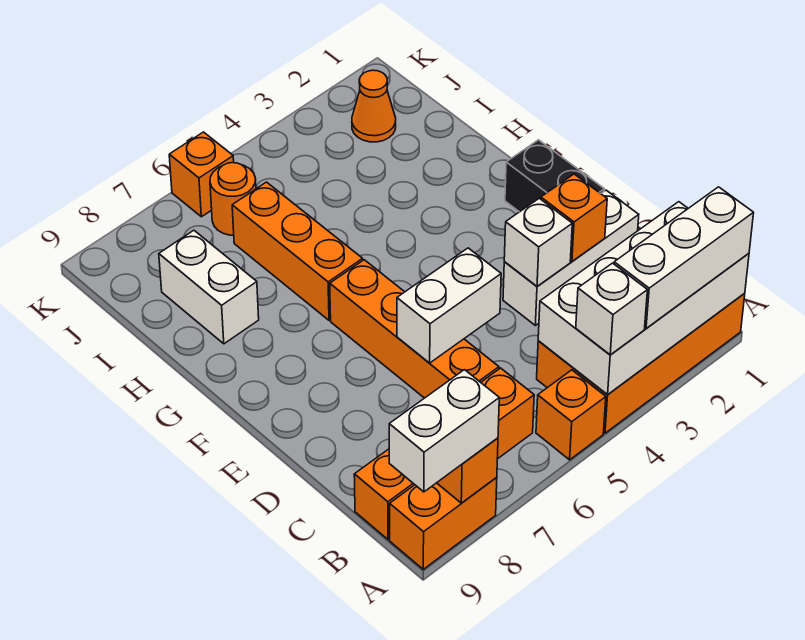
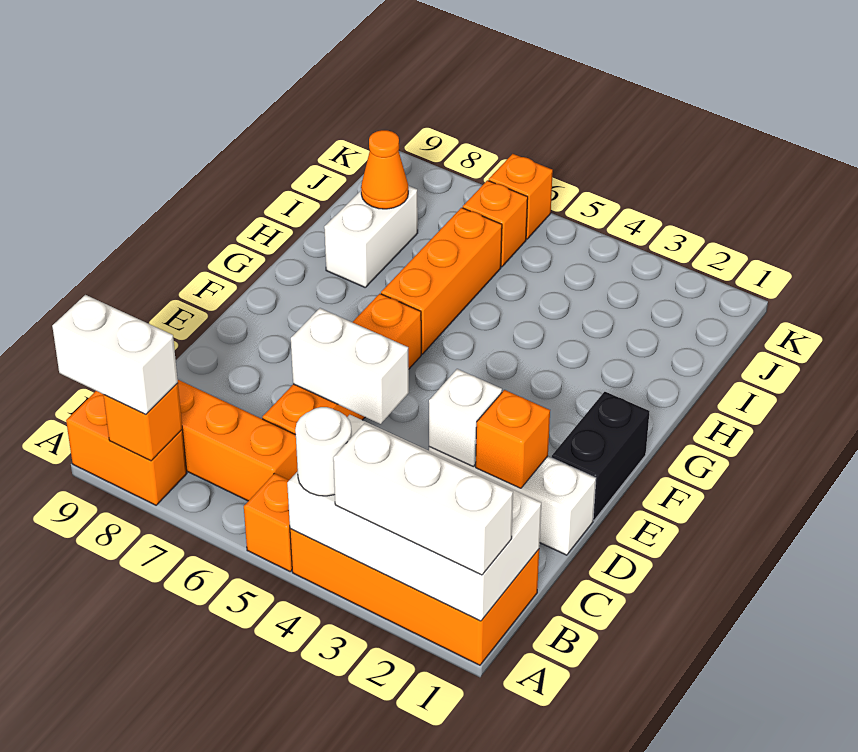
white 1x1 brick [576,263,647,355] -> white 1x1 round brick [295,407,352,496]
orange 1x1 cone [352,70,396,142] -> orange 1x1 cone moved to [361,130,408,209]
orange 1x1 round brick [210,163,256,235] -> orange 1x1 brick [463,180,528,267]

